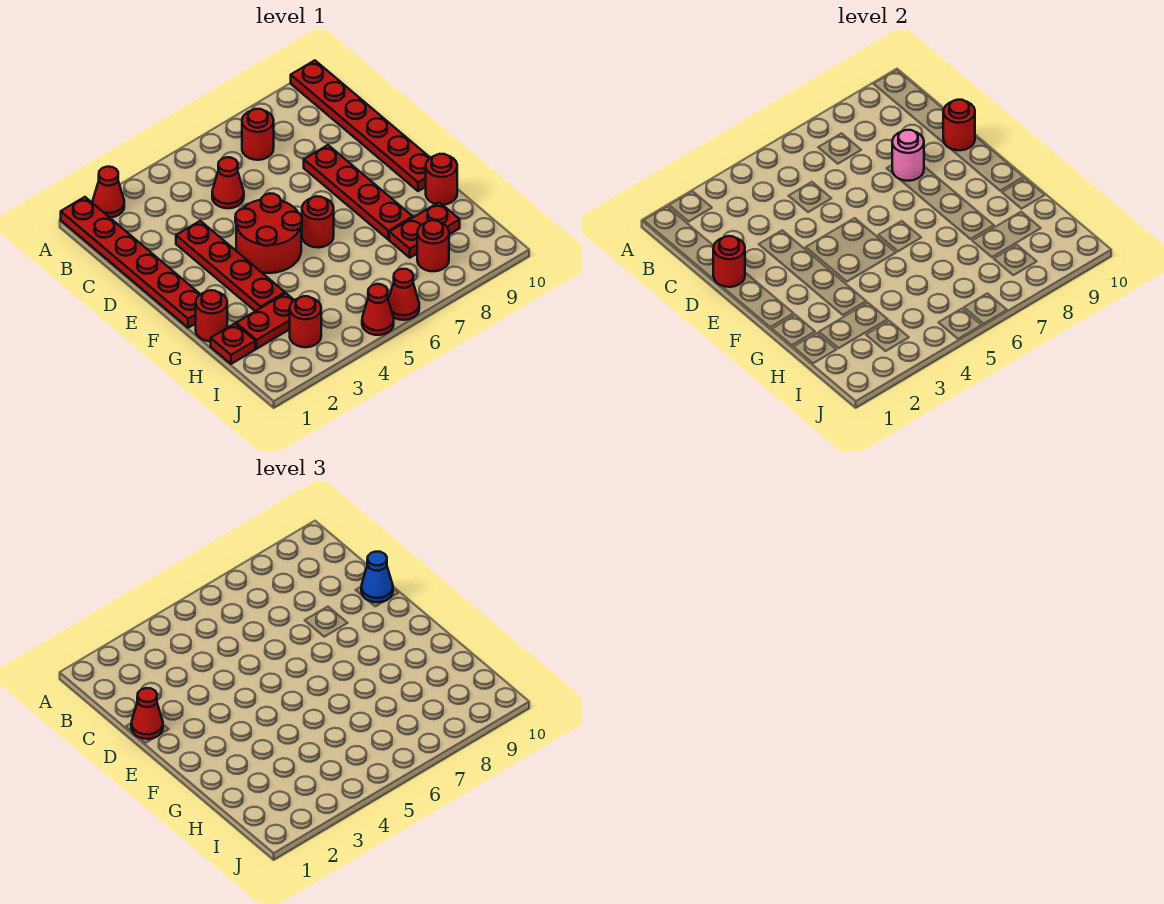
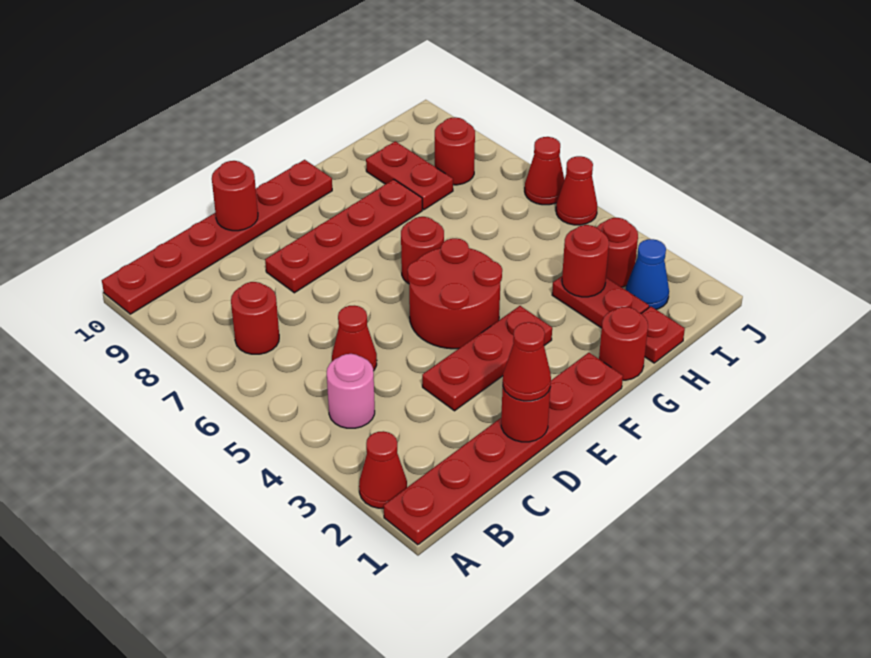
red 1x4 plate [176,221,285,311] -> red 1x3 plate [422,306,552,411]
pink 1x1 round brick [892,130,924,181] -> pink 1x1 round brick moved to [327,354,375,428]
blue 1x1 cone [361,552,393,602] -> blue 1x1 cone moved to [626,239,669,309]
red 1x1 round brick [426,154,457,205] -> red 1x1 round brick moved to [562,225,609,297]

